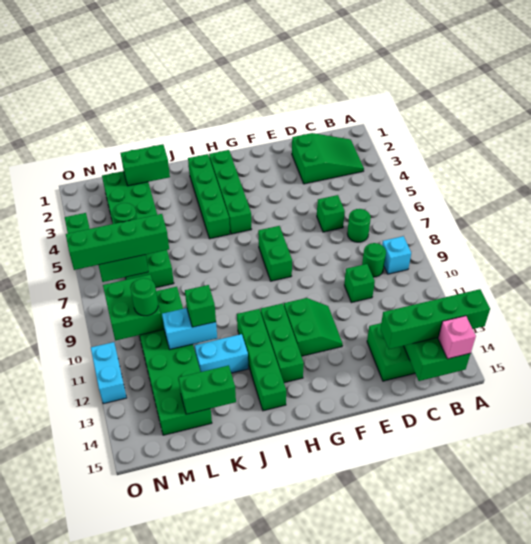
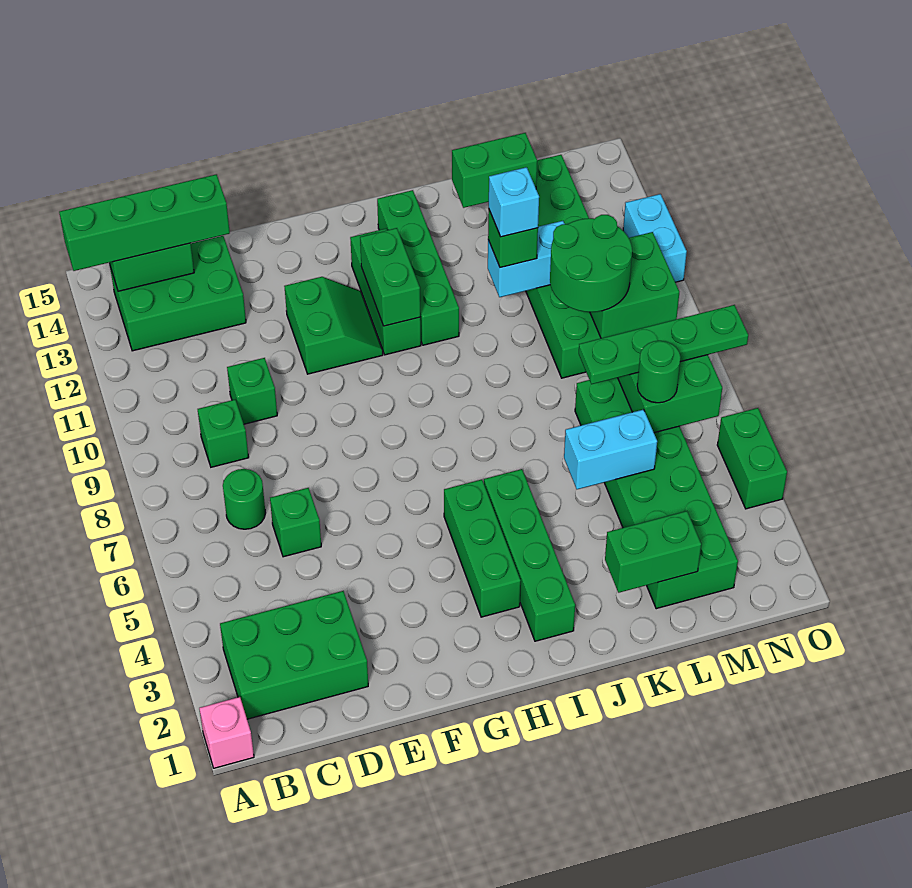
green 2x3 slope [292,133,364,184] -> green 2x3 brick [220,591,368,719]
cyan 1x1 brick [382,236,411,274] -> cyan 1x1 brick moved to [489,167,539,237]
pink 1x1 brick [438,316,476,359] -> pink 1x1 brick moved to [199,697,254,768]
green 1x1 round brick [362,243,386,277] -> green 1x1 brick [198,400,249,467]
green 2x2 slope [284,298,343,356] -> green 2x2 slope turned to [284,277,383,374]
green 1x2 brick [258,226,292,281] -> green 1x2 brick moved to [360,228,420,326]
green 1x4 brick [209,150,252,234] -> green 1x3 brick [444,480,521,617]
cyan 1x2 brick [194,334,248,373] -> cyan 1x2 brick moved to [564,409,657,489]
green 1x4 brick [66,214,169,270] -> green 1x4 plate [579,305,748,384]
green 1x1 round brick [131,278,158,316] -> green 2x2 round brick [550,215,632,312]

